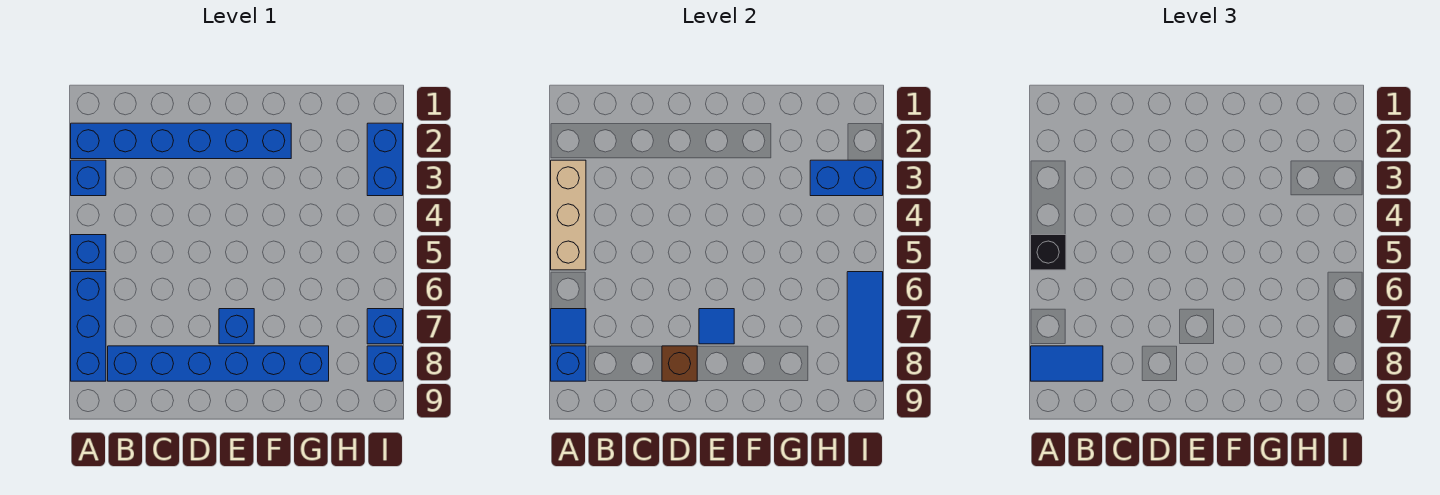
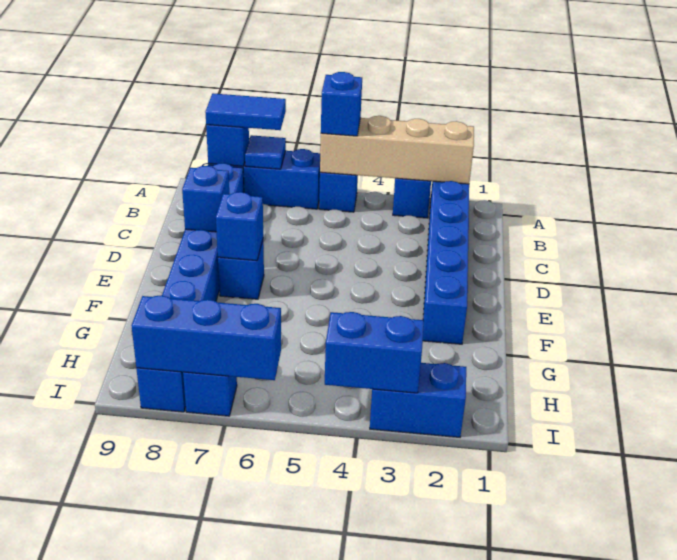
tan 1x3 brick [551,160,586,270] -> tan 1x4 brick [320,116,474,184]
black 1x1 brick [1031,235,1066,270] -> blue 1x1 brick [321,72,362,136]
blue 1x2 tile [1031,346,1103,381] -> blue 1x2 tile turned to [205,93,286,130]
brown 1x1 brick [662,346,697,381] -> blue 1x1 brick [182,166,229,232]
blue 1x1 tile [699,309,734,344] -> blue 1x1 brick [216,192,263,261]
blue 1x2 brick [810,160,883,196] -> blue 1x2 brick turned to [325,312,424,393]
blue 1x3 tile [847,272,883,381] -> blue 1x3 brick [131,295,281,380]

